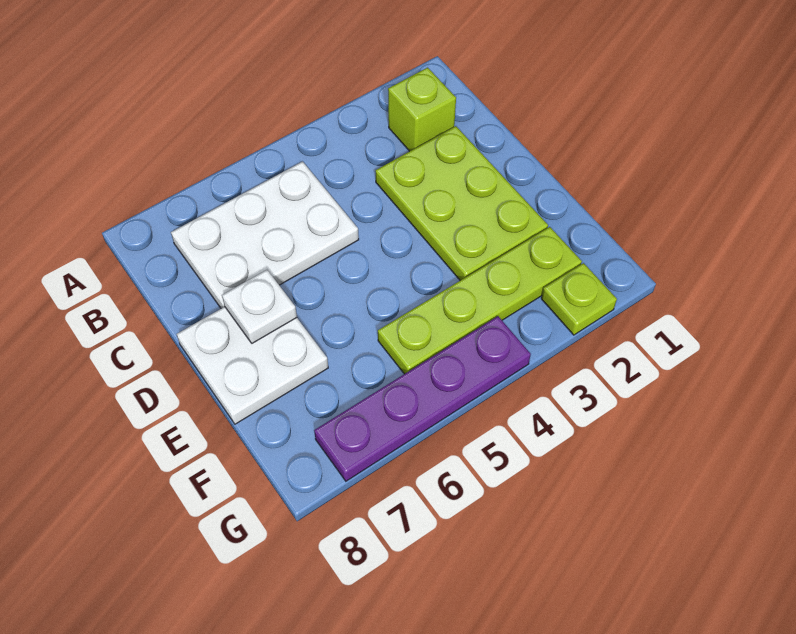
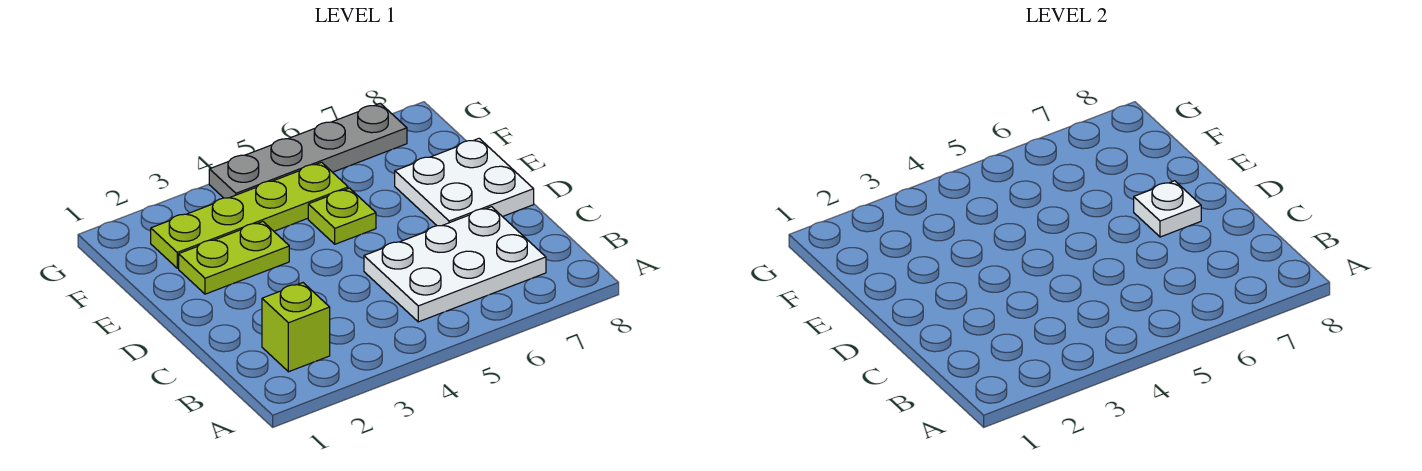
lime 2x3 plate [375,126,548,280] -> lime 1x2 plate [179,222,289,294]
lime 1x1 plate [541,263,617,335] -> lime 1x1 plate moved to [308,188,376,244]
purple 1x4 plate [314,316,531,481] -> grey 1x4 plate [209,103,407,198]

